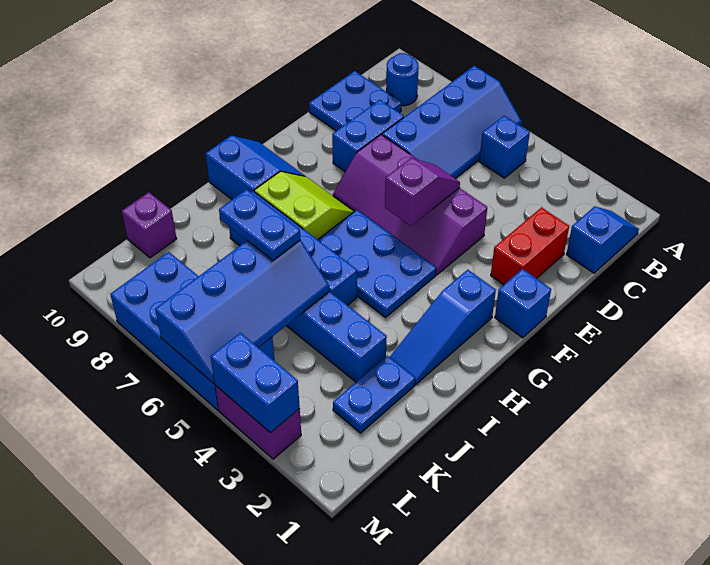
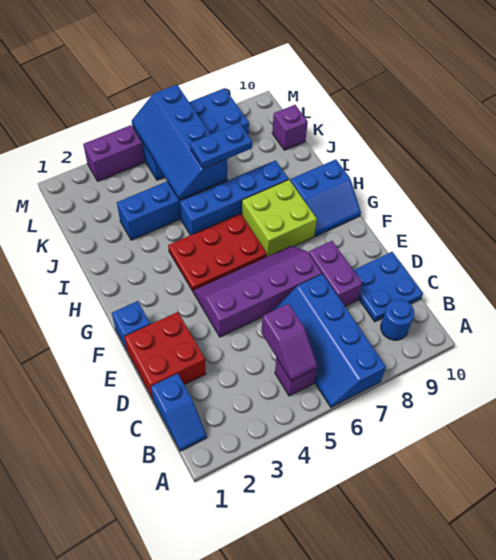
blue 1x1 brick [479,116,530,178] -> purple 1x1 brick [275,358,317,396]
red 1x2 brick [491,208,569,285] -> red 2x2 brick [125,312,206,399]
blue 1x2 brick [332,100,404,172] -> purple 1x2 brick [309,241,362,306]
purple 1x2 slope [385,158,460,226] -> purple 1x2 slope moved to [261,304,317,381]
blue 1x3 slope [390,270,496,384] -> none
blue 2x3 plate [318,210,436,317] -> red 2x3 plate [168,213,267,292]
lime 2x2 slope [254,171,354,240] -> lime 2x2 brick [242,180,317,257]
blue 1x2 plate [333,356,415,433] -> none
blue 1x2 brick [210,333,300,433] -> none

